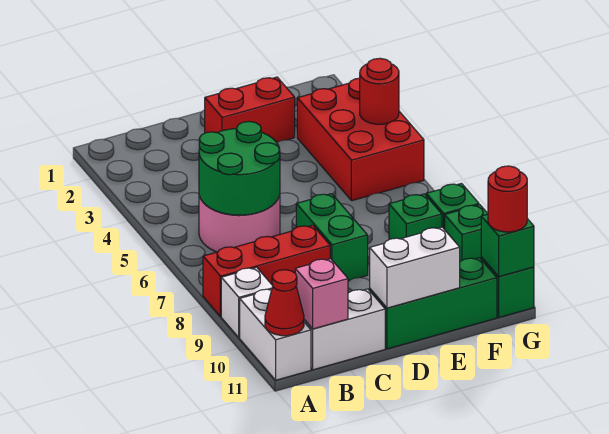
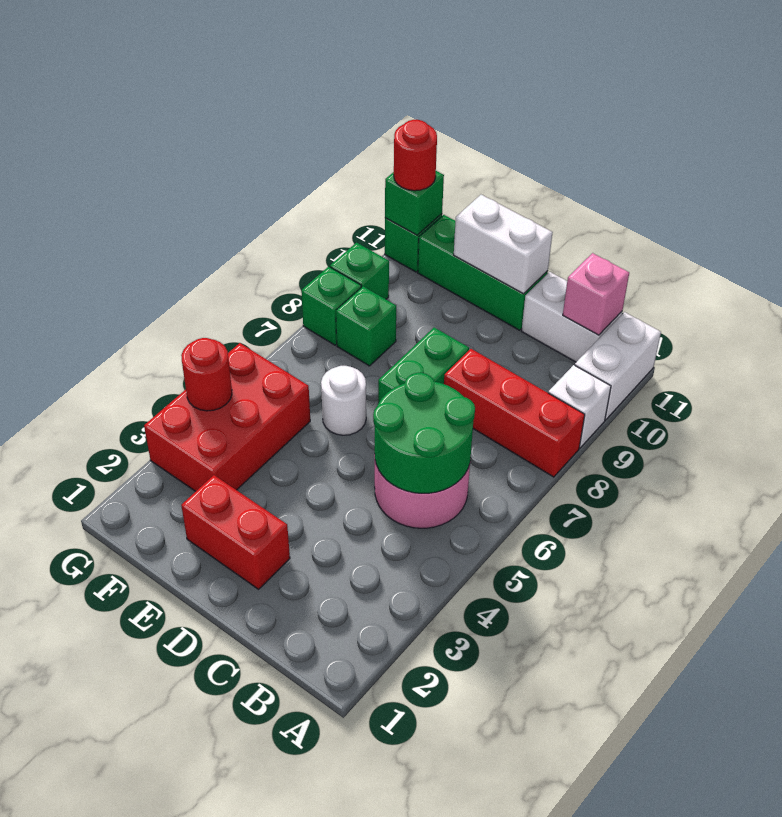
red 1x1 cone [265,270,304,336] -> none
none -> white 1x1 round brick [321,366,366,435]

